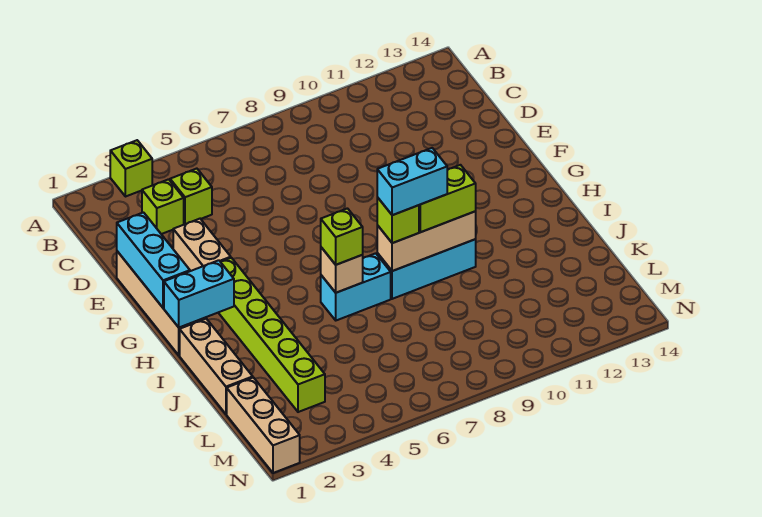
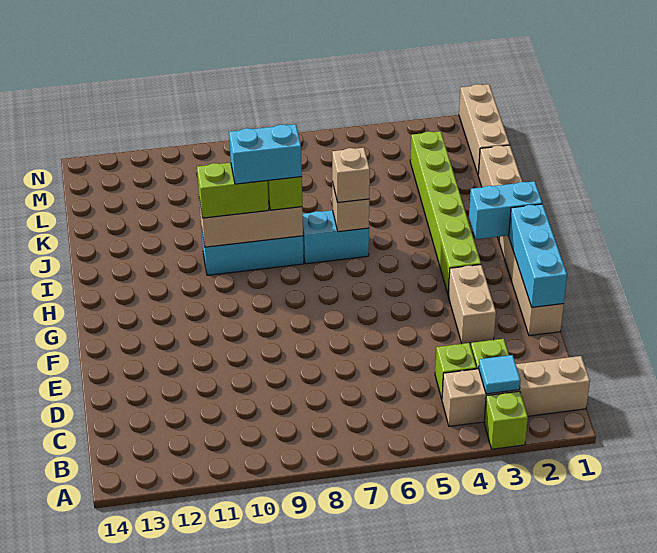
none -> tan 1x4 brick [442,356,590,426]
none -> cyan 1x1 tile [478,355,521,394]
lime 1x1 brick [321,208,363,265] -> tan 1x1 brick [332,148,370,203]

